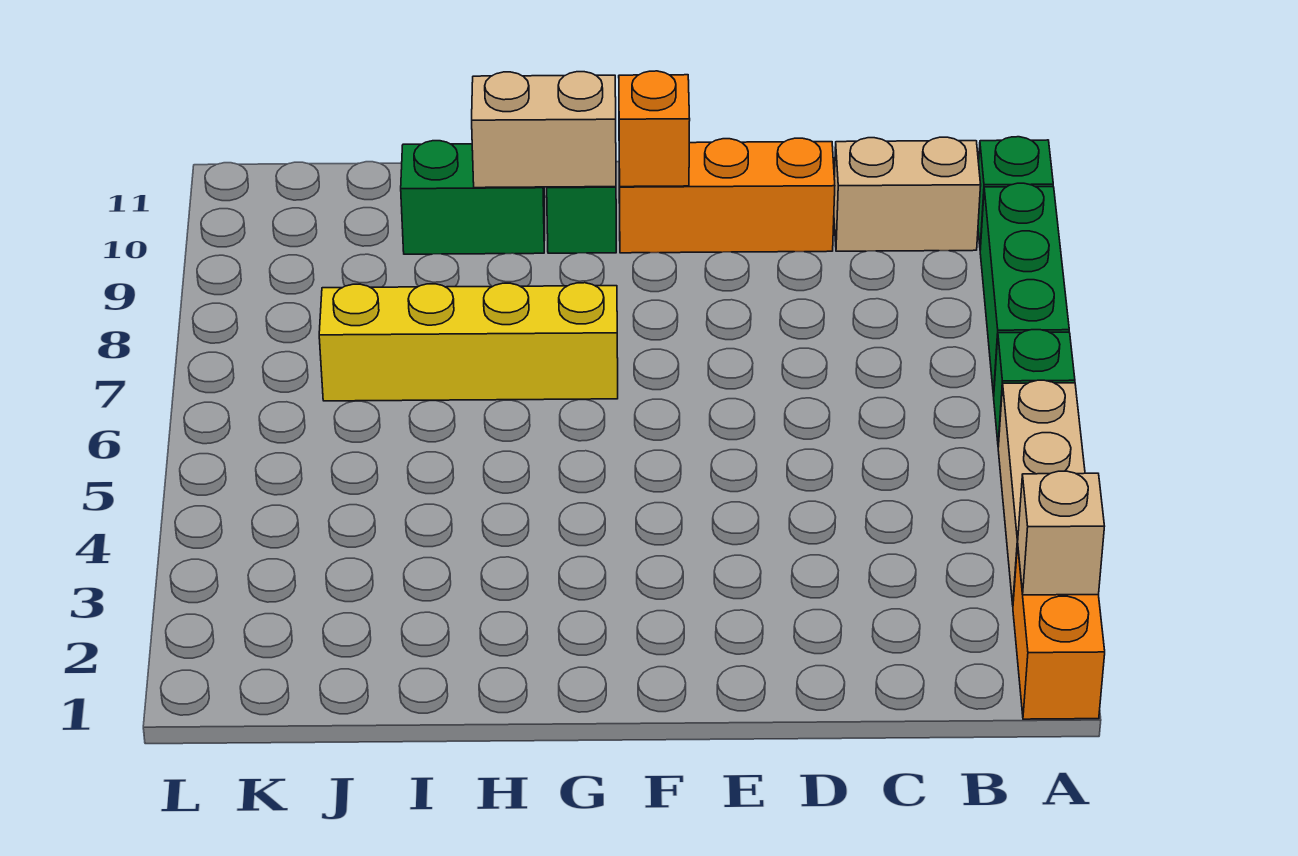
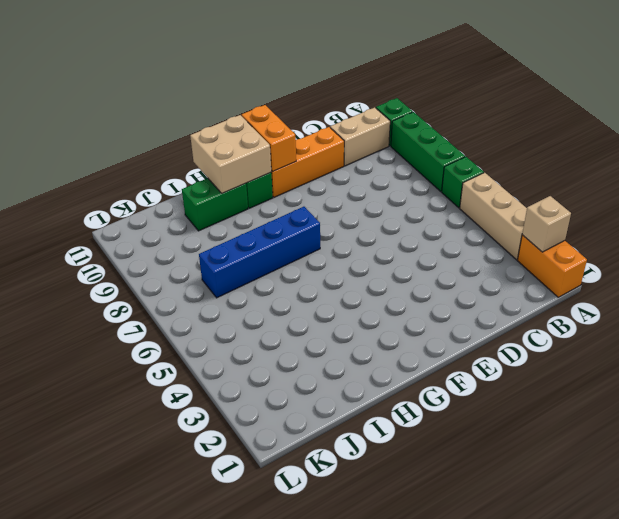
orange 1x1 brick [619,71,690,187] -> orange 1x2 brick [242,105,296,171]
yellow 1x4 brick [319,283,618,401] -> blue 1x4 brick [199,207,320,298]
tan 1x2 brick [472,72,616,188] -> tan 2x2 brick [190,115,271,193]

